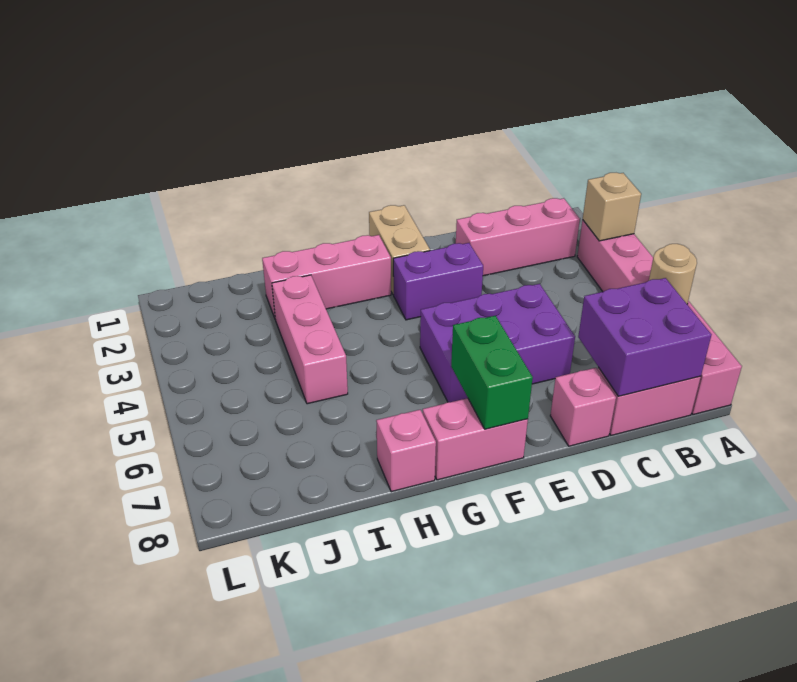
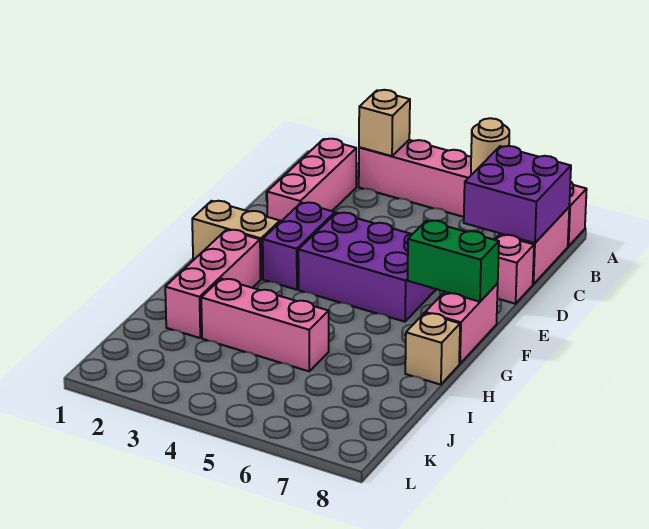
purple 2x3 brick [420,284,575,402] -> purple 2x3 brick turned to [298,213,436,322]
pink 1x1 brick [376,410,436,492] -> tan 1x1 brick [405,313,460,385]

